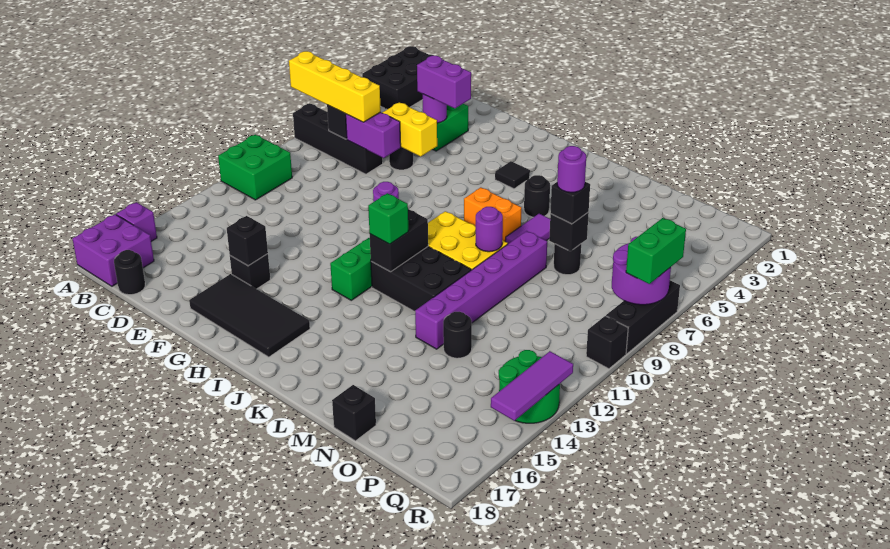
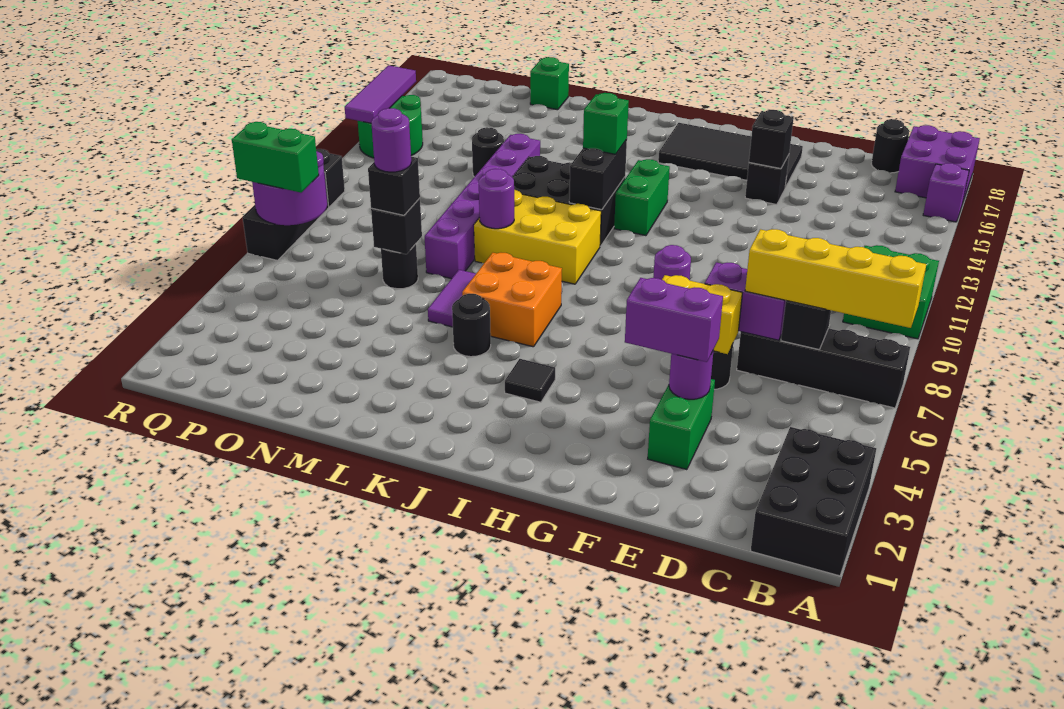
orange 1x2 brick [464,187,521,241] -> orange 2x2 brick [462,253,562,347]
black 1x1 brick [332,385,376,441] -> green 1x1 brick [530,57,569,110]
green 1x2 brick [626,218,686,284] -> green 1x2 brick turned to [232,122,319,193]

